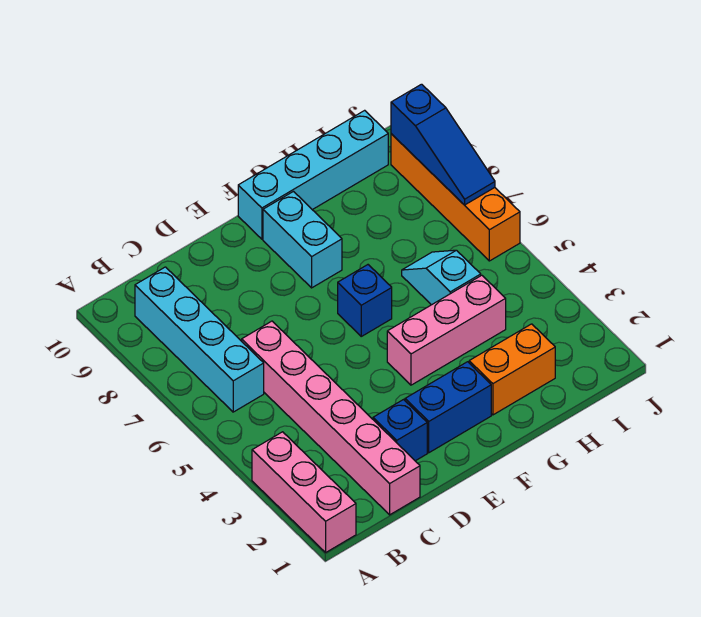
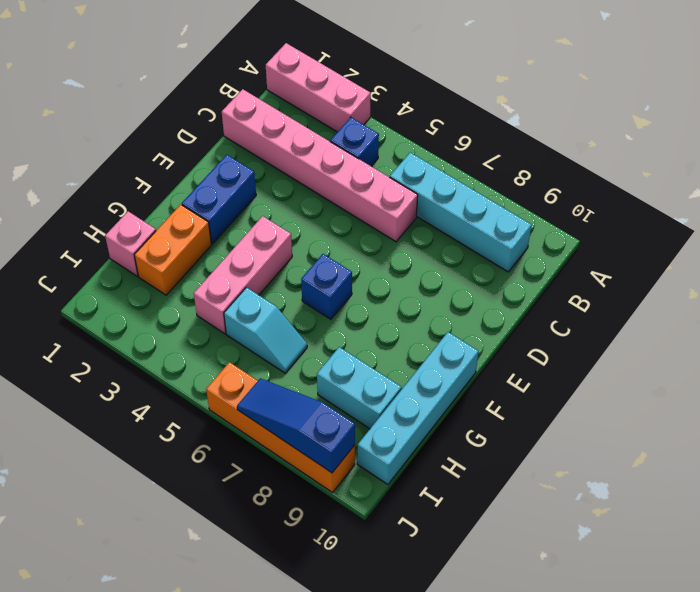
blue 1x1 brick [373,400,427,461] -> blue 1x1 brick moved to [330,117,379,166]
cyan 1x2 brick [263,192,342,288] -> cyan 1x2 brick moved to [317,347,401,429]
none -> pink 1x1 brick [105,211,156,276]

